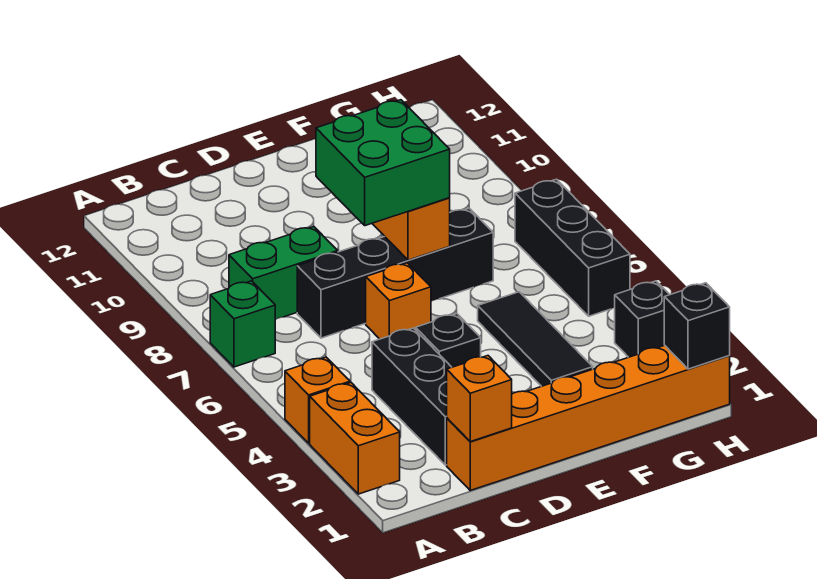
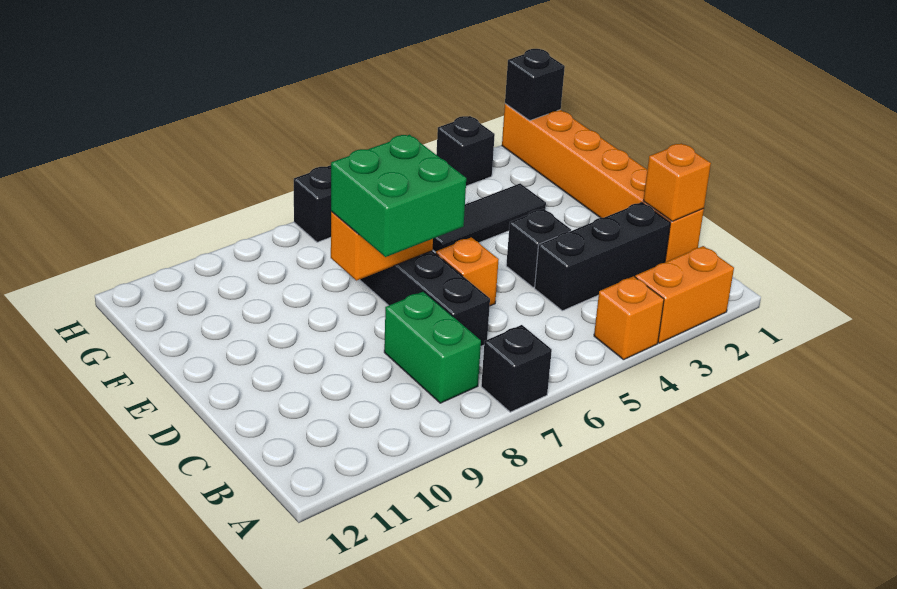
green 1x1 brick [210,281,275,367] -> black 1x1 brick [481,325,552,412]

